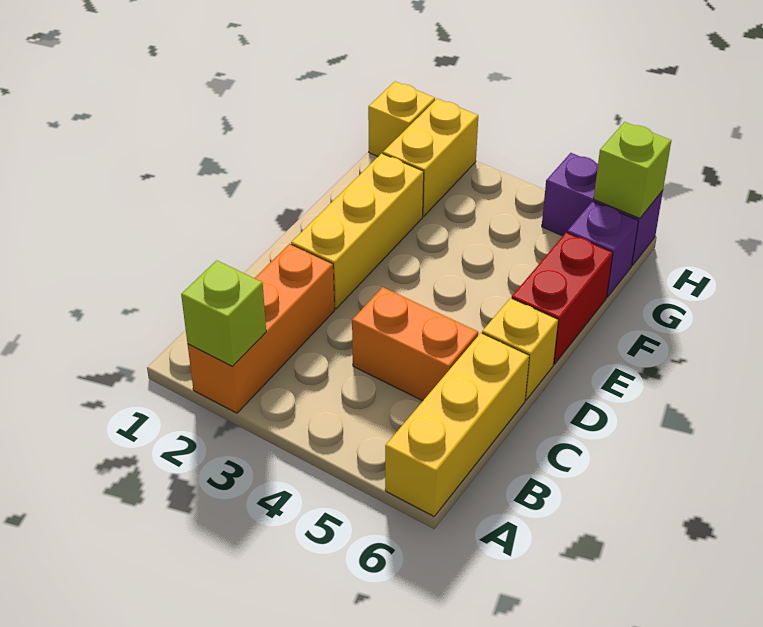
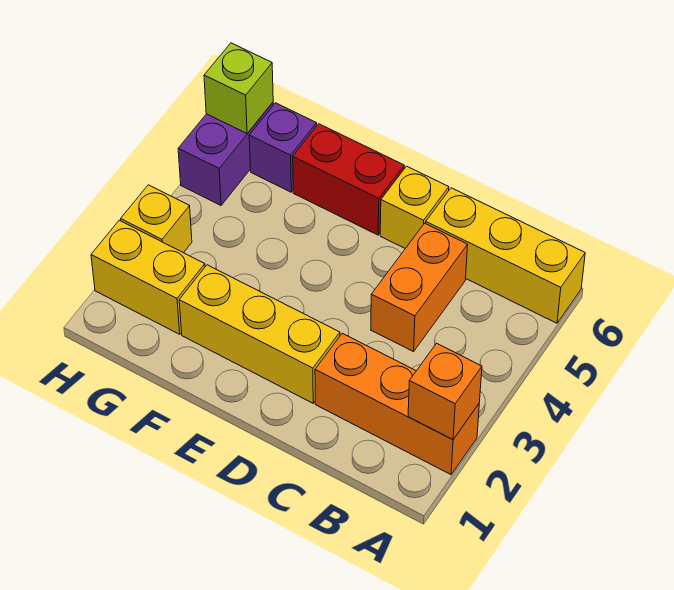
lime 1x1 brick [181,260,266,366] -> orange 1x1 brick [408,343,482,440]
yellow 1x1 brick [368,82,435,156] -> yellow 1x1 brick moved to [121,185,192,253]

